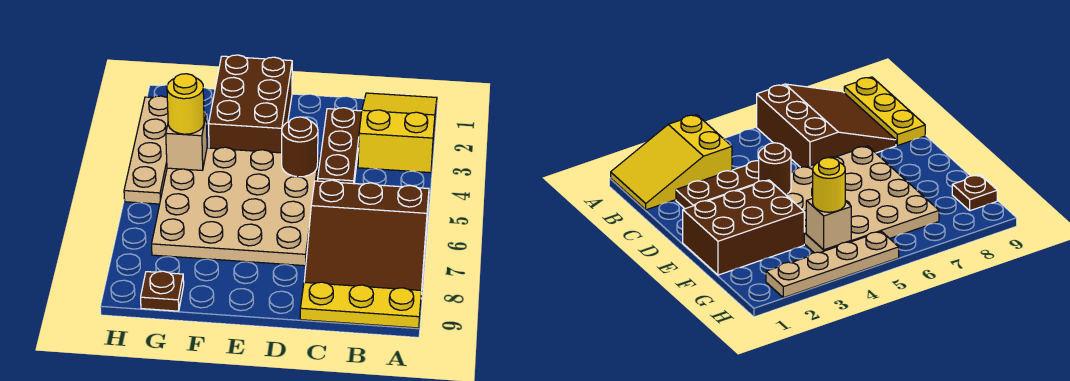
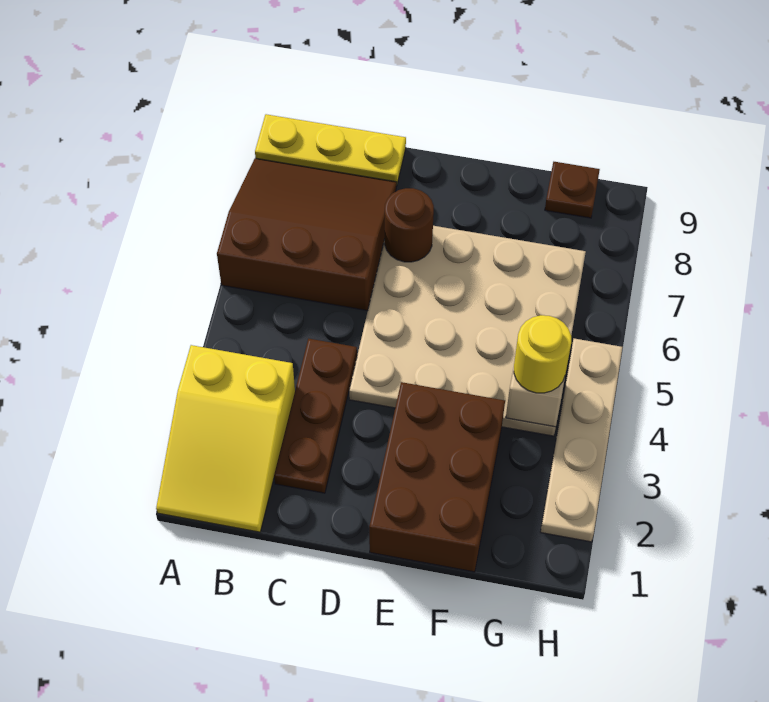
brown 1x1 round brick [282,117,318,177] -> brown 1x1 round brick moved to [384,188,434,262]

